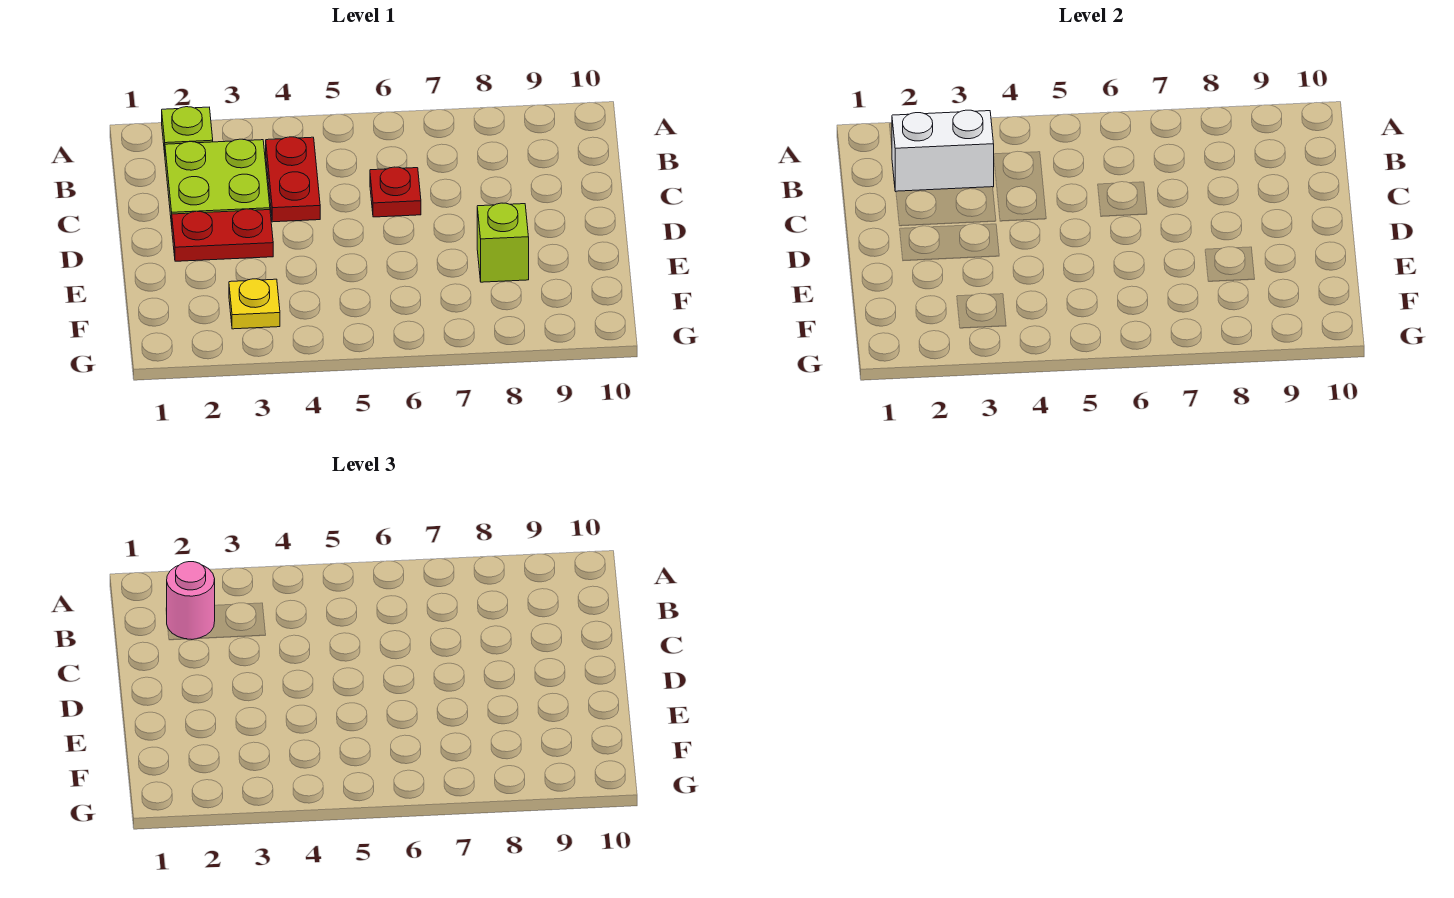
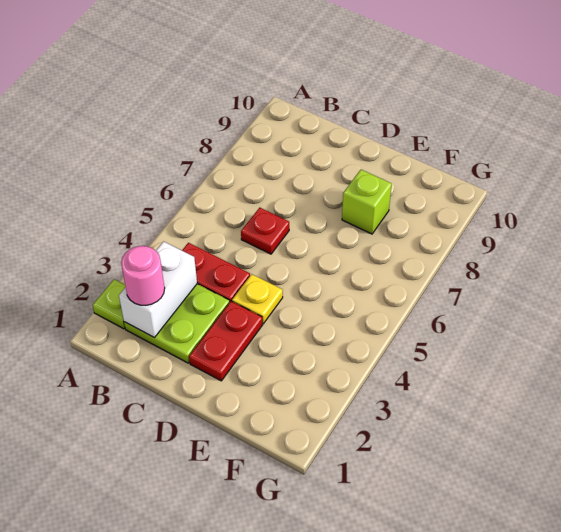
yellow 1x1 plate [229,279,280,329] -> yellow 1x1 plate moved to [232,274,283,324]

